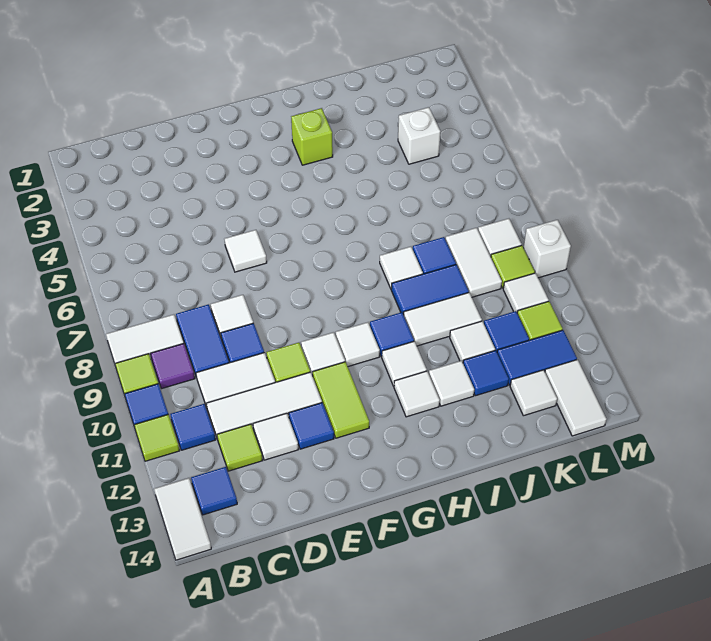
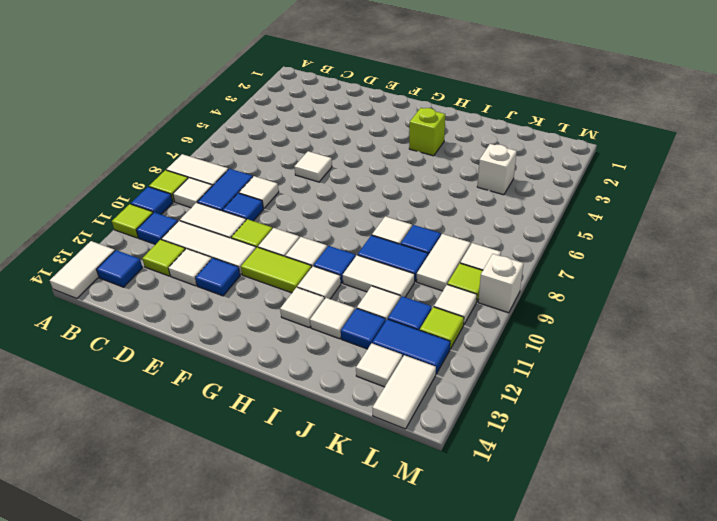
purple 1x1 tile [151,344,195,389] -> white 1x1 tile [173,178,212,208]
lime 1x2 tile [313,362,369,438] -> lime 1x2 tile turned to [241,247,312,293]

